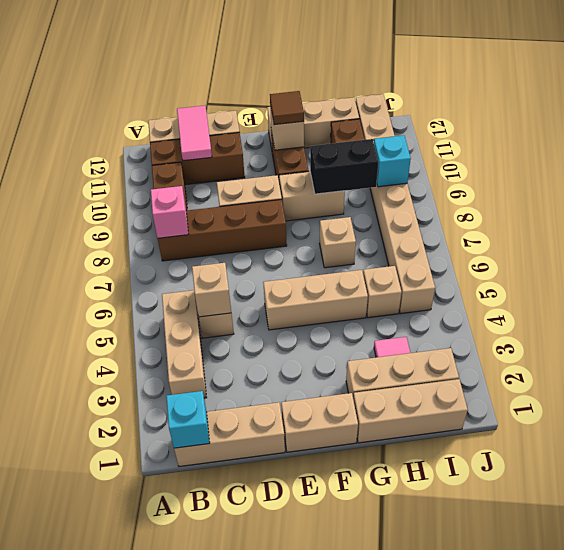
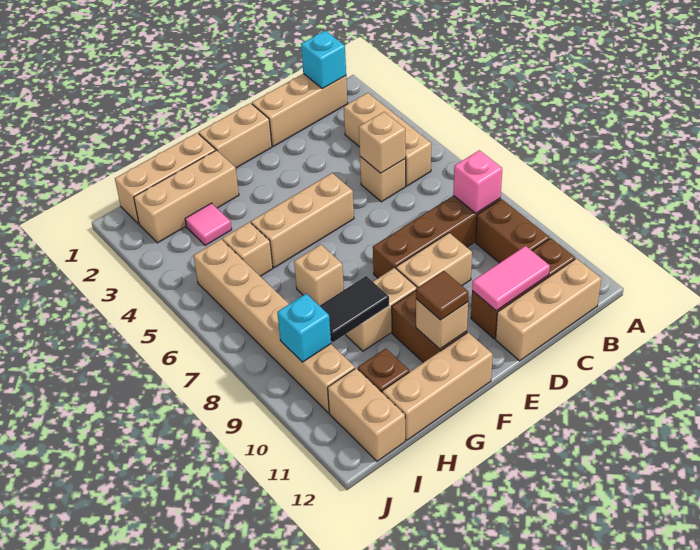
pink 1x2 tile [177,105,212,161] -> pink 1x2 tile turned to [472,246,550,311]
black 1x2 brick [310,139,378,194] -> black 1x2 tile [320,276,389,342]

